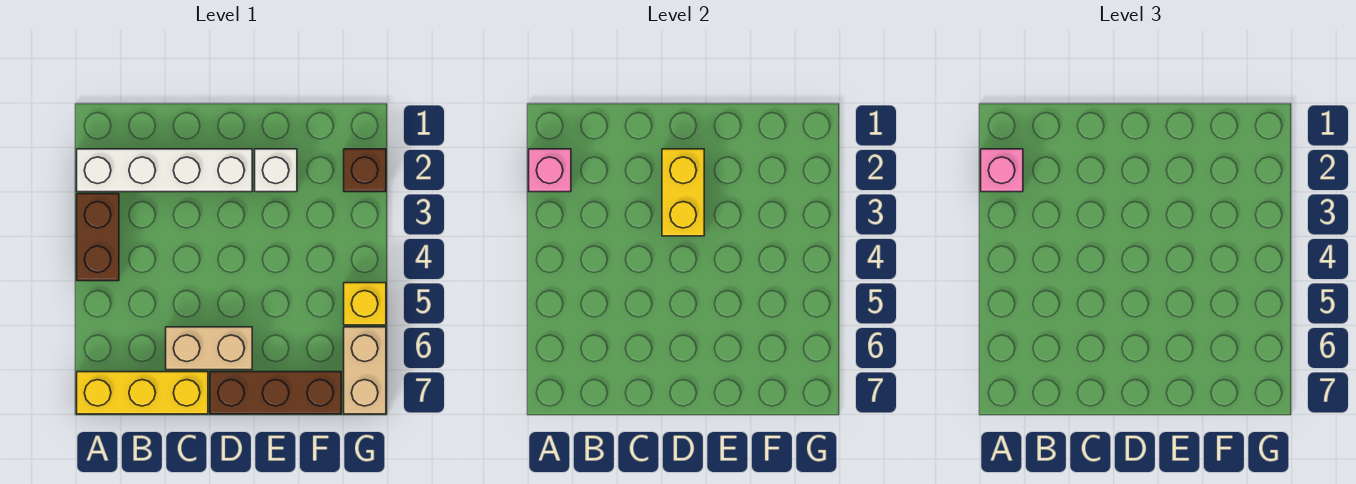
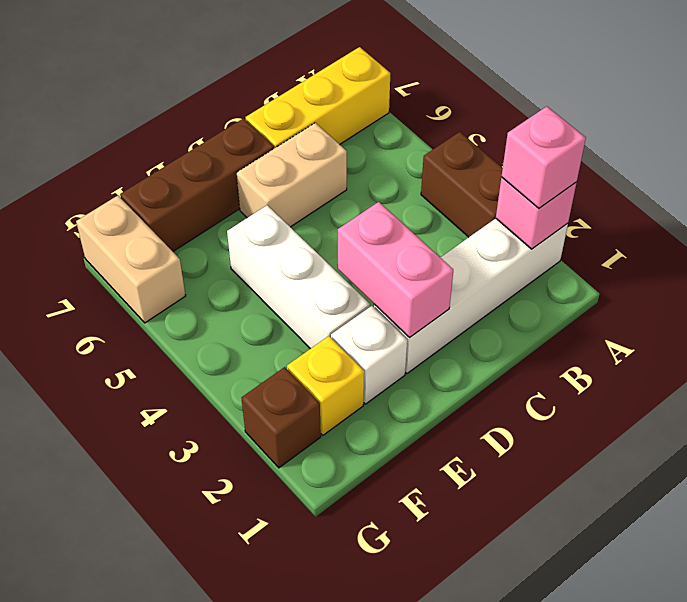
yellow 1x2 brick [662,149,704,236] -> pink 1x2 brick [338,202,453,337]
none -> white 1x3 brick [227,205,370,349]
yellow 1x1 brick [344,283,386,325] -> yellow 1x1 brick moved to [287,336,364,435]

